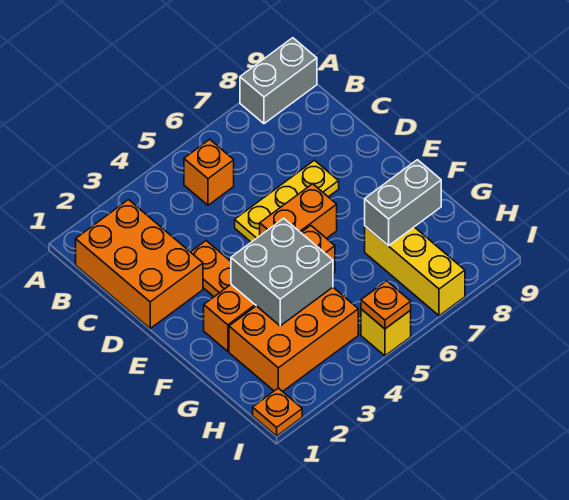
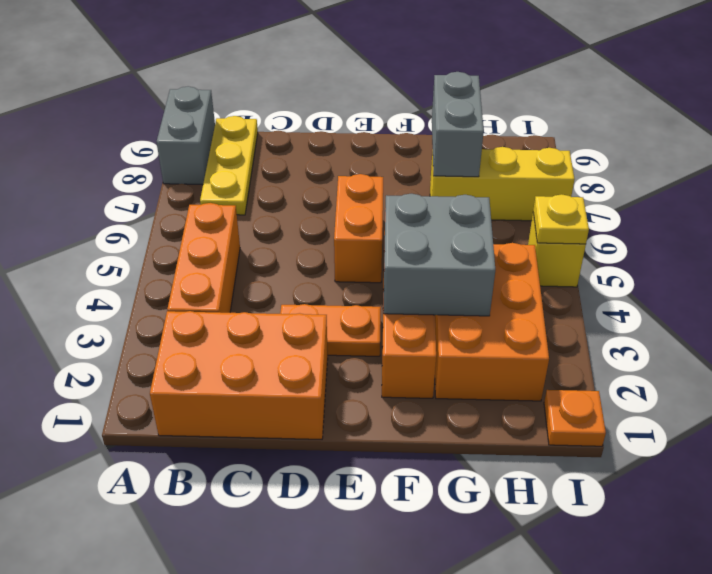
orange 1x1 brick [184,139,234,205] -> orange 1x3 brick [167,203,240,313]
yellow 1x3 plate [235,160,339,242] -> yellow 1x3 plate moved to [200,116,258,215]
orange 1x1 plate [361,281,411,329] -> yellow 1x1 plate [533,194,589,244]

